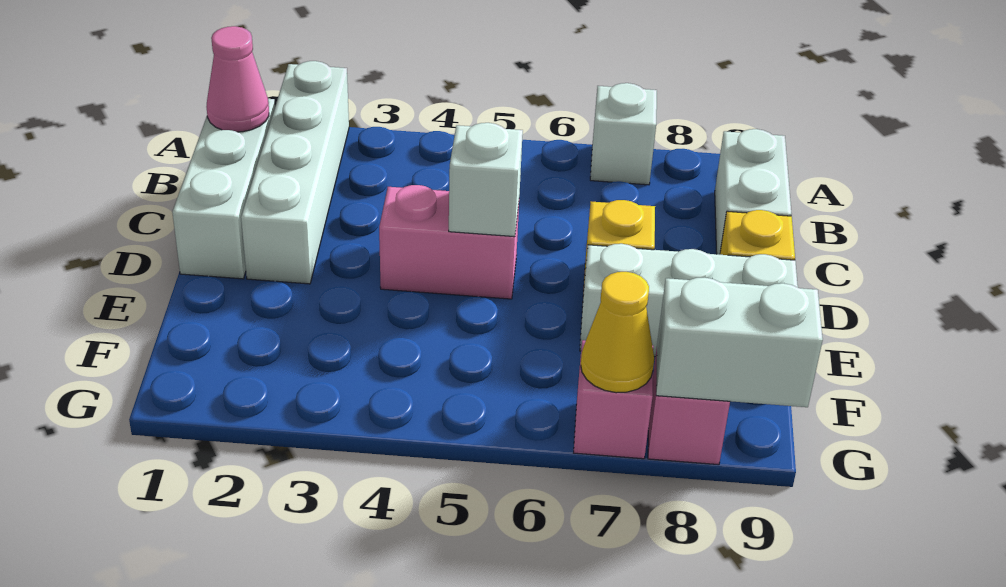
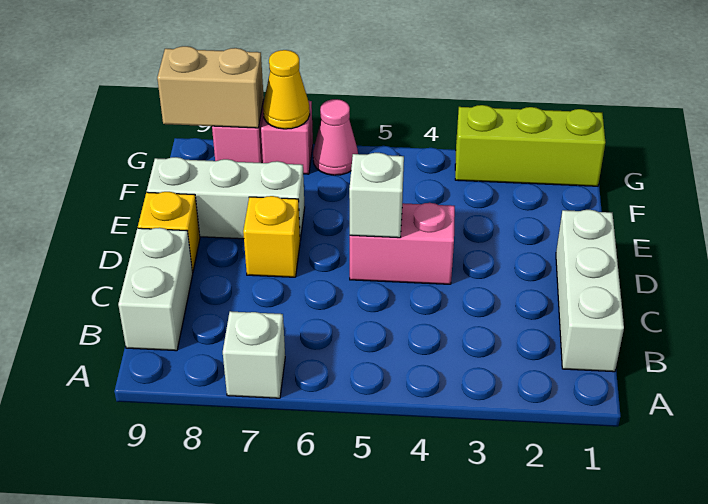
white 1x4 brick [241,61,349,284] -> none
pink 1x1 cone [206,26,269,132] -> pink 1x1 cone moved to [313,99,358,175]
none -> lime 1x3 brick [455,105,605,186]
white 1x2 brick [656,278,823,407] -> tan 1x2 brick [157,46,264,128]

